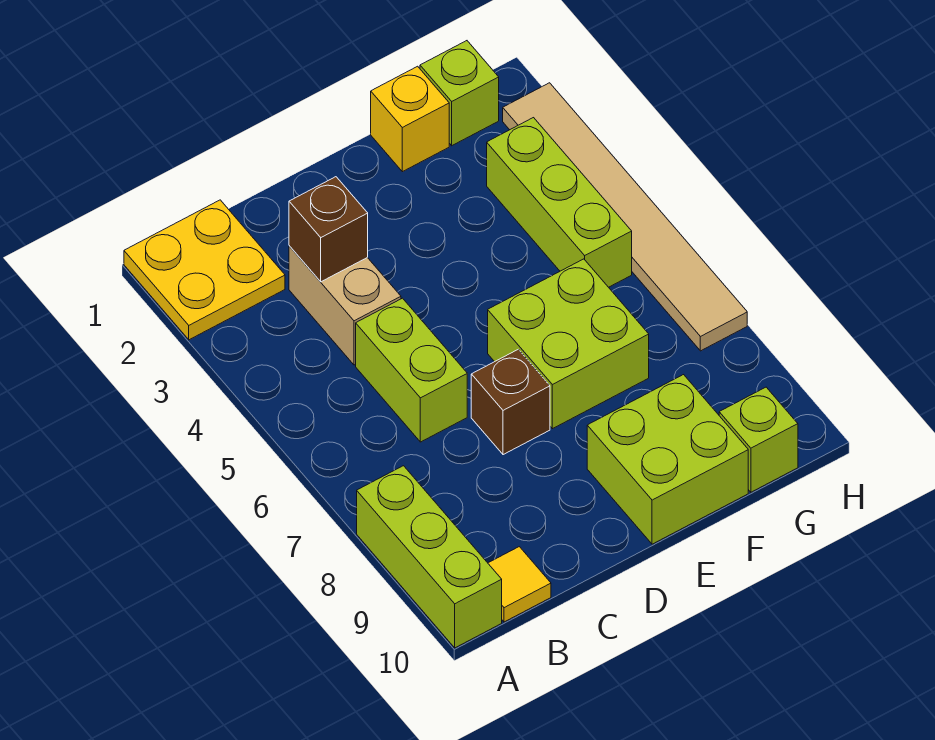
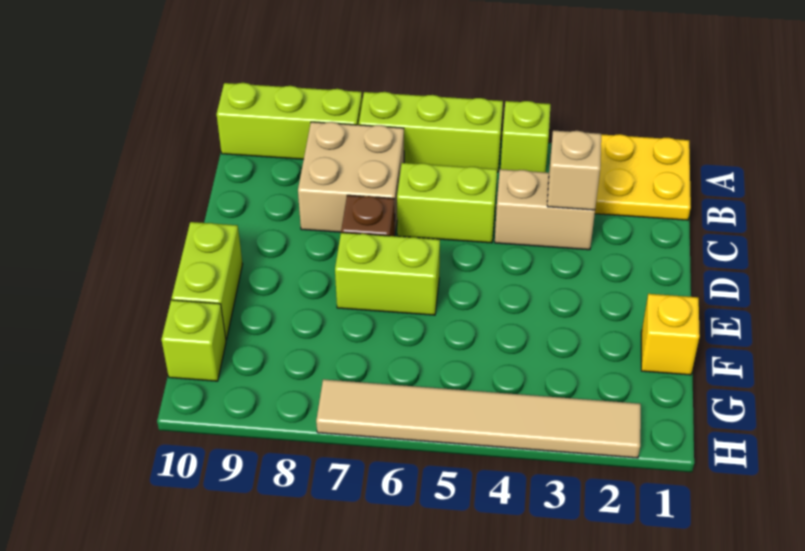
none -> tan 2x2 brick [298,122,404,233]
yellow 1x1 tile [488,547,551,622] -> none
brown 1x1 brick [289,177,368,282] -> tan 1x1 brick [547,130,601,210]
lime 2x2 brick [488,259,649,429] -> lime 1x2 brick [335,233,440,315]
lime 2x2 brick [587,375,748,544] -> lime 1x2 brick [172,222,243,340]
lime 1x1 brick [420,41,499,146] -> lime 1x1 brick moved to [501,101,551,172]
lime 1x3 brick [487,118,632,287] -> lime 1x3 brick moved to [359,92,503,172]

